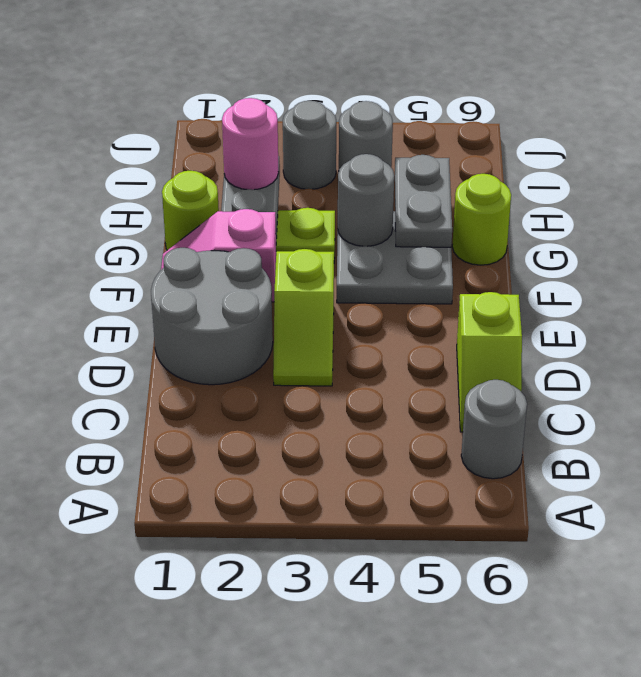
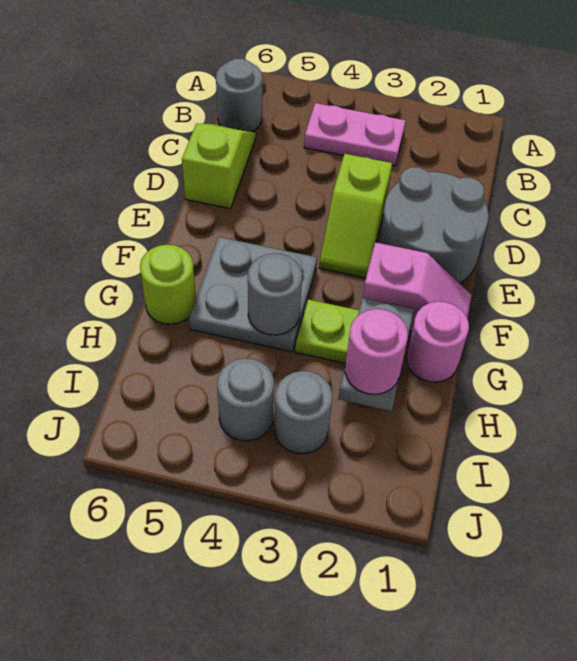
none -> pink 1x2 plate [304,103,405,166]
lime 1x2 slope [273,249,334,386] -> lime 1x2 slope turned to [319,154,392,278]
lime 1x1 round brick [162,171,219,250] -> pink 1x1 round brick [407,302,469,382]
grey 1x2 plate [395,155,452,247] -> none

